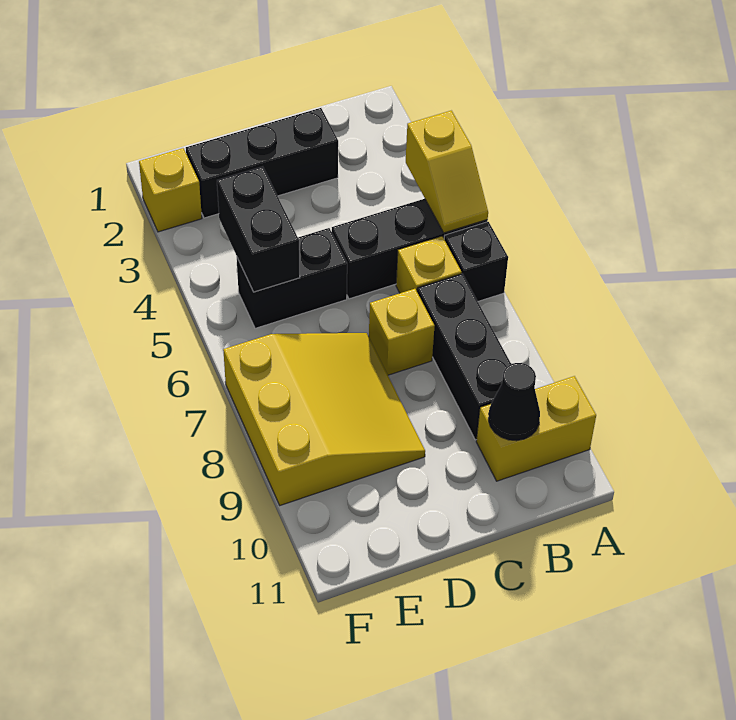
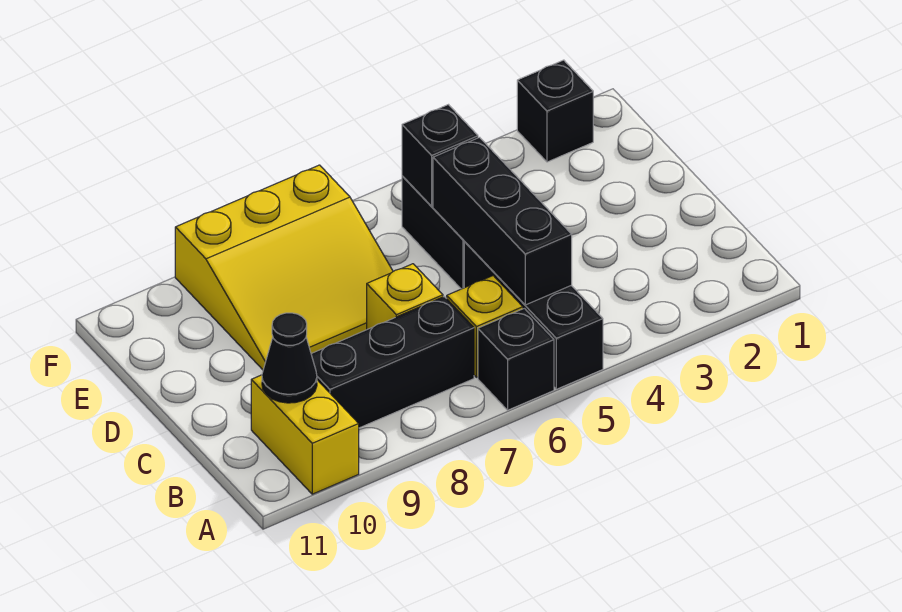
yellow 1x2 slope [406,111,488,233] -> none
black 1x3 brick [186,108,338,218] -> black 1x3 brick moved to [433,137,572,305]
black 1x2 brick [217,167,300,292] -> black 1x1 brick [402,105,478,206]
yellow 1x1 brick [139,148,202,232] -> black 1x1 brick [517,60,593,162]

